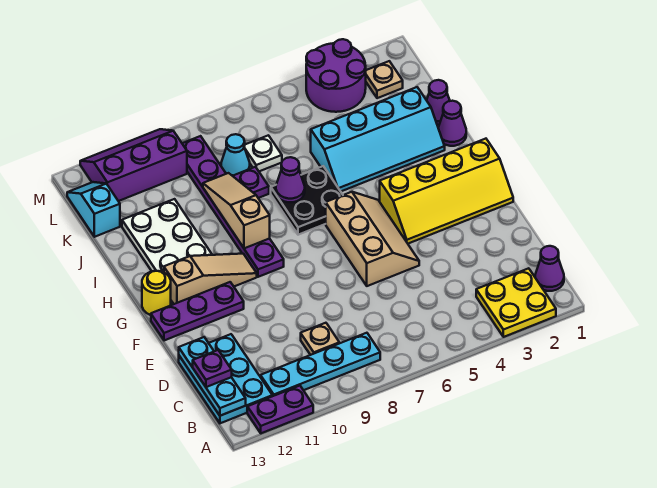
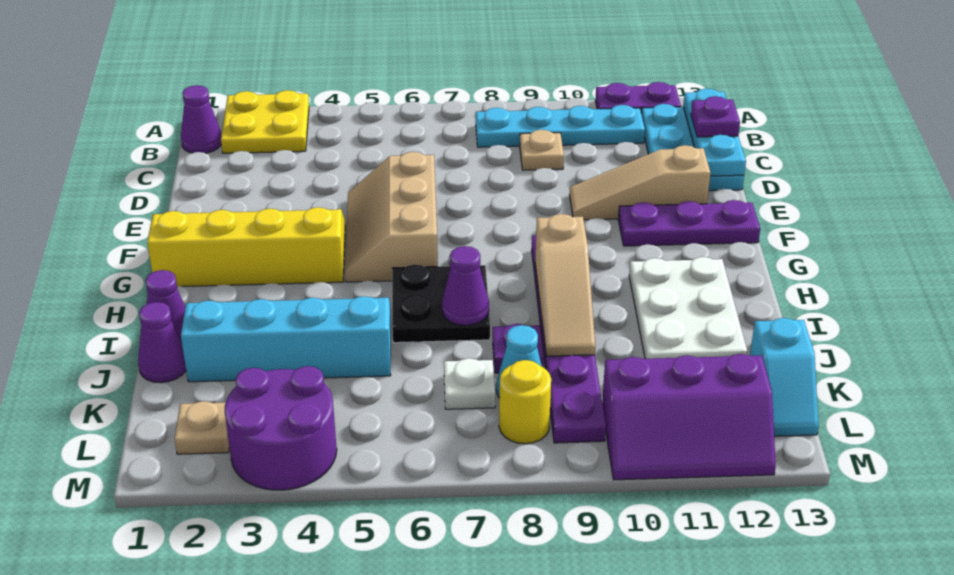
tan 1x3 slope [164,254,257,304] -> tan 1x3 slope moved to [570,145,710,220]
yellow 1x1 round brick [142,271,171,315] -> yellow 1x1 round brick moved to [499,360,551,444]

